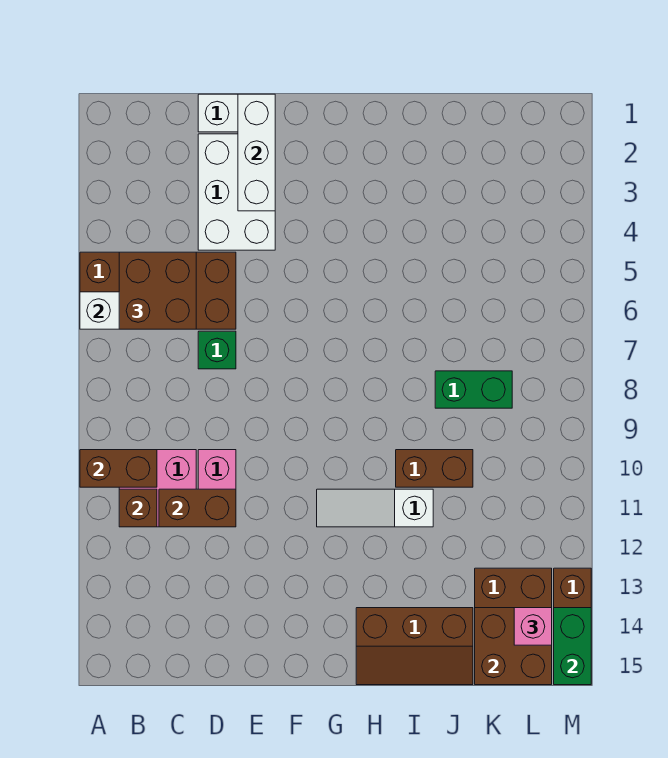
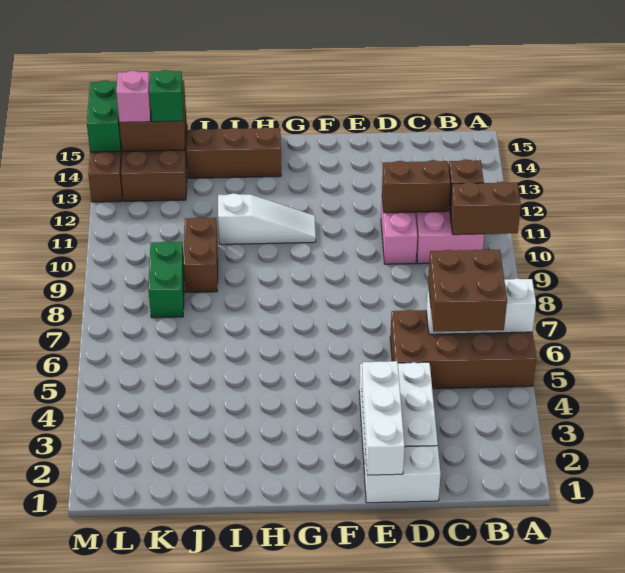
green 1x1 brick [198,331,236,369] -> green 1x1 brick moved to [150,70,183,122]
brown 1x2 brick [396,450,473,487] -> brown 1x2 brick turned to [184,217,218,292]
green 1x2 brick [435,371,512,408] -> green 1x2 brick turned to [148,241,184,318]

